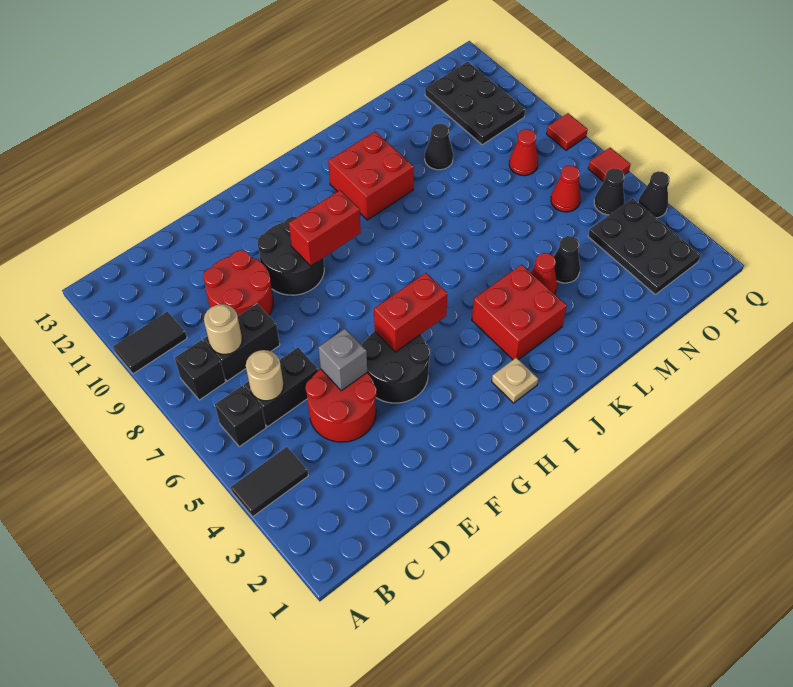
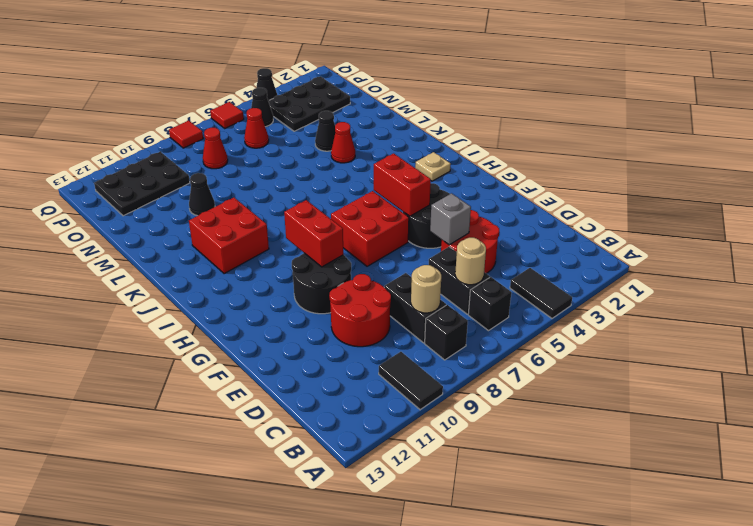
red 2x2 brick [472,265,567,360] -> red 2x2 brick moved to [331,191,409,266]

